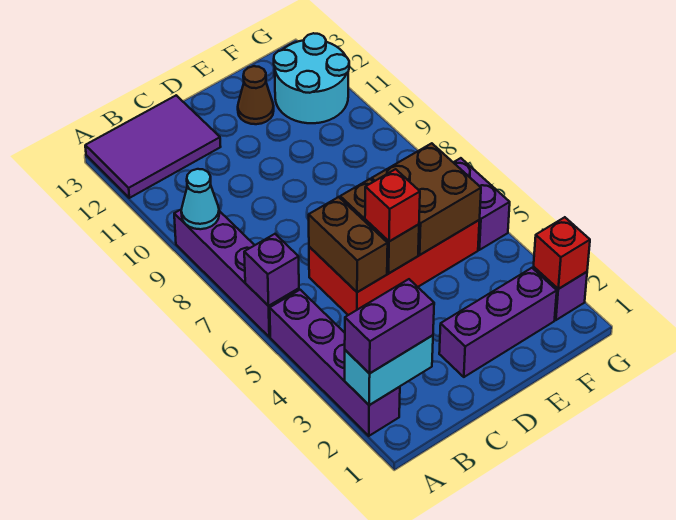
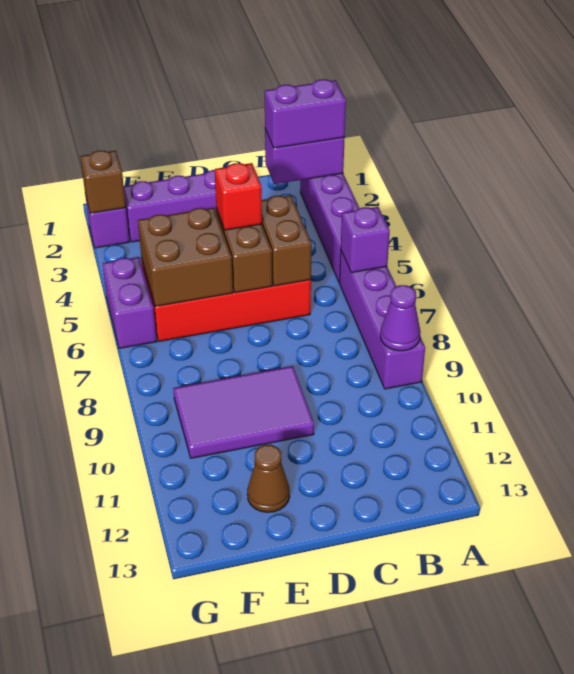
cyan 1x2 brick [345,335,433,405] -> purple 1x2 brick [265,129,345,184]
cyan 1x1 cone [181,169,219,229] -> purple 1x1 cone [380,285,421,351]
purple 2x3 tile [85,95,221,198] -> purple 2x3 tile moved to [173,366,314,458]
cyan 2x2 round brick [274,33,349,123] -> none
red 1x1 brick [534,217,590,289] -> brown 1x1 brick [80,151,126,213]

